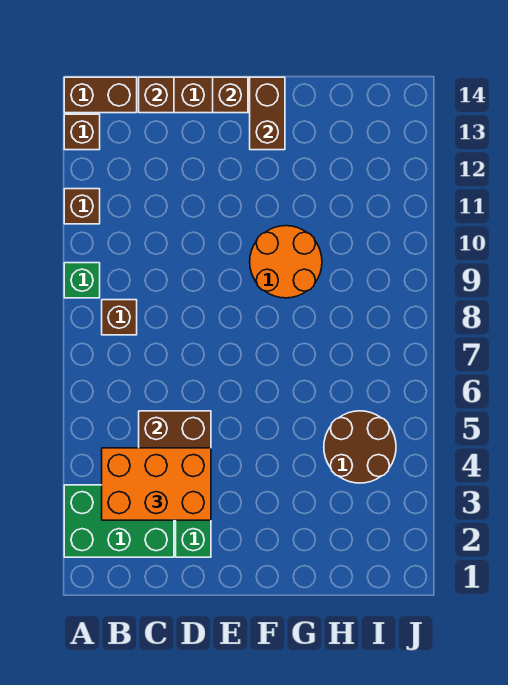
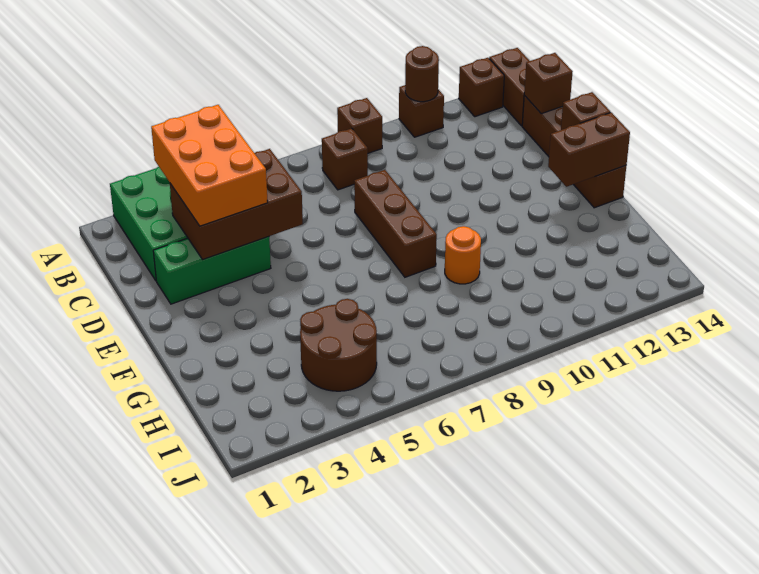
green 1x1 brick [64,263,100,298] -> brown 1x1 brick [337,98,382,153]
none -> brown 1x1 round brick [405,46,439,102]
none -> brown 1x3 brick [354,170,437,277]
orange 2x2 round brick [250,226,322,298] -> orange 1x1 round brick [445,226,481,284]

